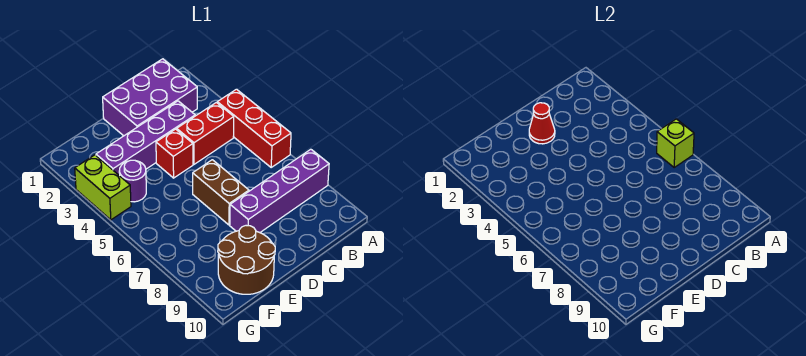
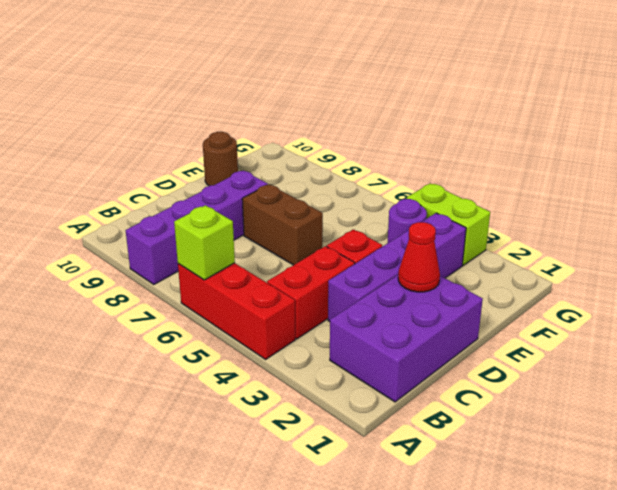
brown 2x2 round brick [218,226,275,294] -> brown 1x1 round brick [203,132,238,186]

